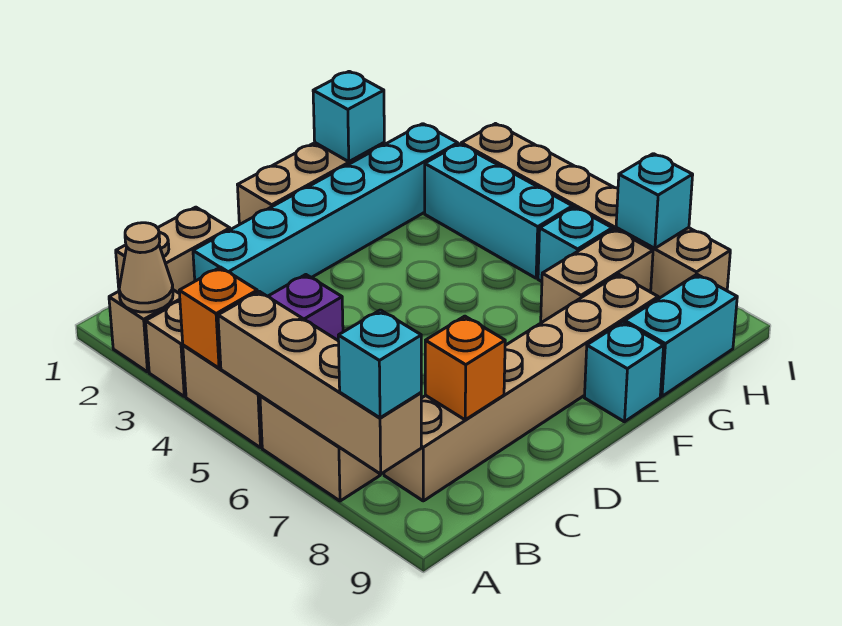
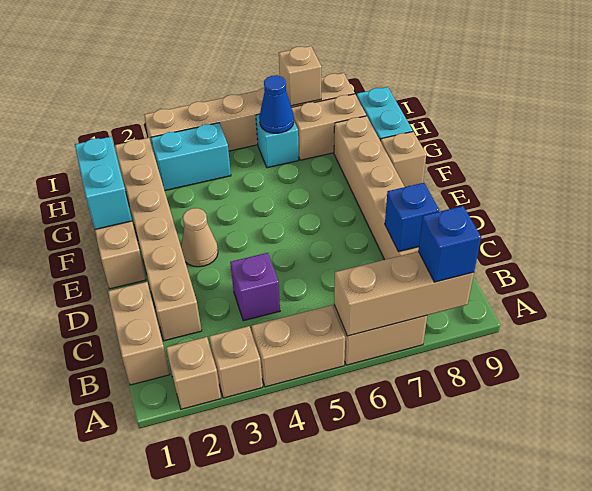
tan 1x1 cone [119,223,173,312] -> tan 1x1 cone moved to [181,208,218,267]
orange 1x1 brick [179,267,257,368] -> none
tan 1x4 brick [218,291,421,474] -> tan 1x3 brick [334,251,474,336]
cyan 1x1 brick [338,310,421,418] -> blue 1x1 brick [418,206,481,282]
cyan 1x6 brick [193,124,458,296] -> tan 1x6 brick [115,138,202,341]
orange 1x1 brick [425,316,505,420] -> blue 1x1 brick [385,183,439,252]
cyan 1x1 brick [584,322,664,422] -> tan 1x1 brick [381,132,426,187]
cyan 1x1 brick [313,71,384,162] -> cyan 1x2 brick [75,137,132,229]
tan 1x2 brick [541,229,653,323] -> tan 1x2 brick turned to [291,94,366,160]
cyan 1x3 brick [425,144,573,278] -> cyan 1x2 brick [151,123,231,191]
none -> blue 1x1 cone [259,75,294,133]
cyan 1x1 brick [616,154,693,248] -> tan 1x1 brick [279,46,321,106]

